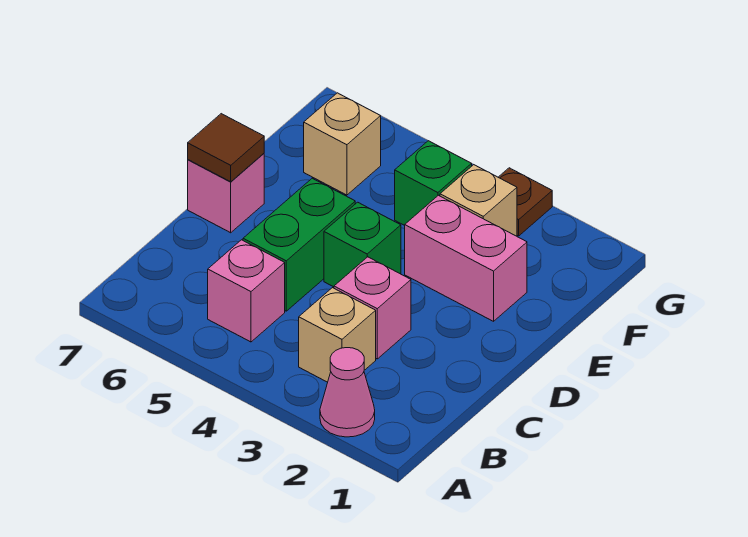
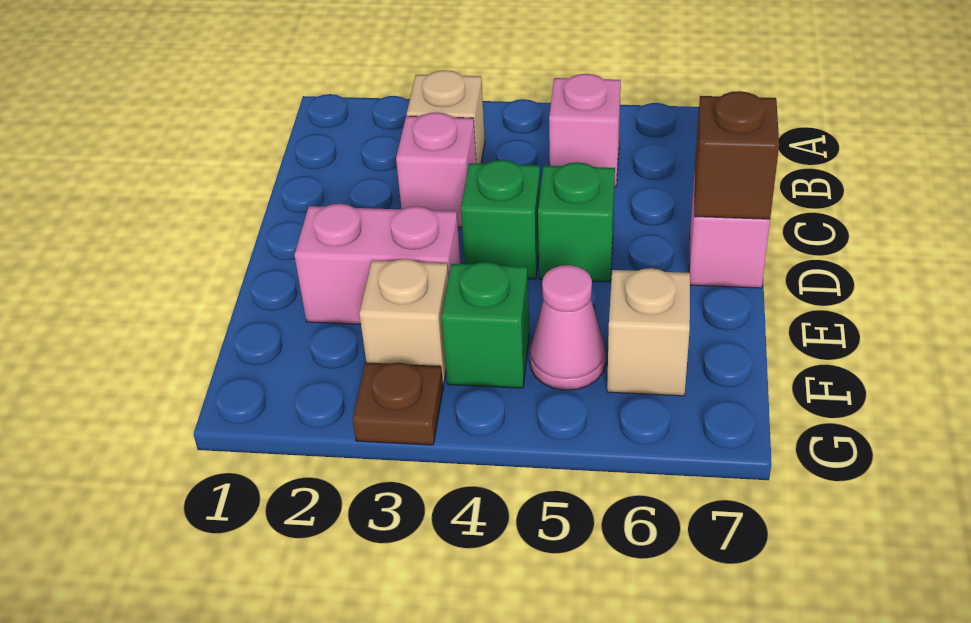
pink 1x1 cone [320,348,375,437] -> pink 1x1 cone moved to [530,265,605,390]
green 1x2 brick [243,178,355,311] -> green 1x1 brick [538,162,615,282]
brown 1x1 tile [188,114,264,182] -> brown 1x1 brick [694,91,779,219]

